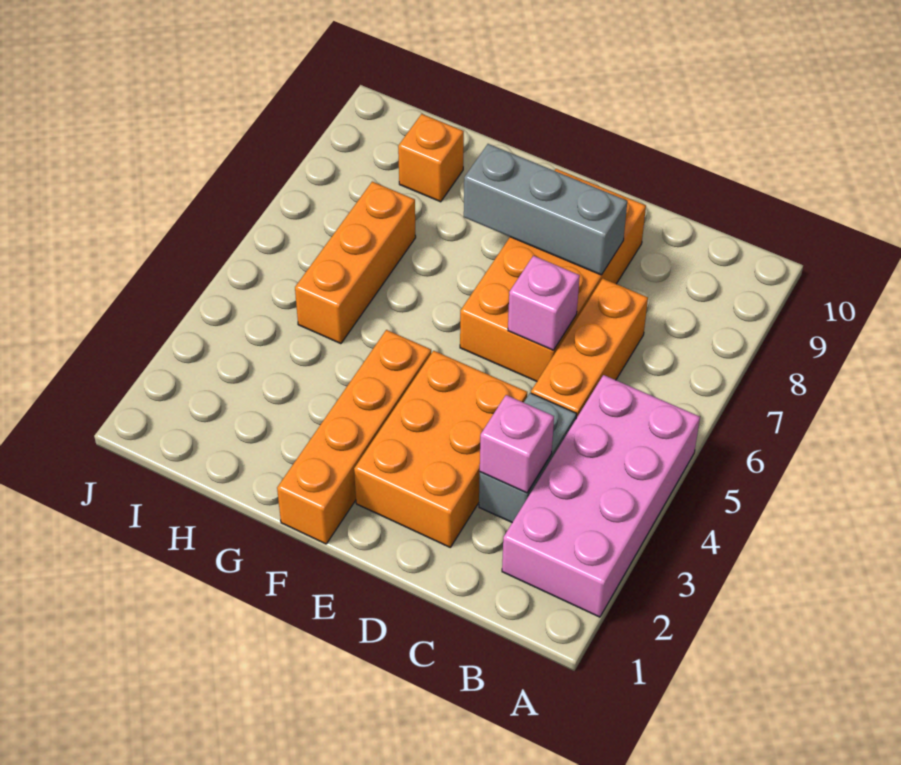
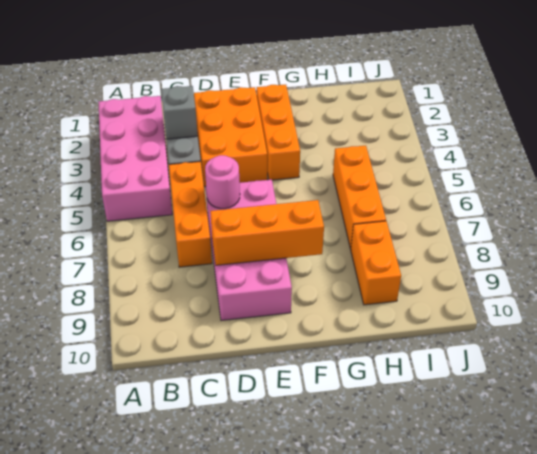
pink 1x1 brick [480,395,554,493] -> grey 1x1 brick [161,86,198,139]
orange 2x4 brick [460,169,646,381] -> pink 2x4 brick [206,180,292,320]
pink 1x1 brick [508,256,580,350] -> pink 1x1 round brick [205,155,240,209]
grey 1x3 brick [464,144,627,275] -> orange 1x3 brick [210,200,324,265]
orange 1x4 brick [277,330,431,544] -> orange 1x3 brick [257,85,300,180]
orange 1x1 brick [398,114,464,202] -> orange 1x2 brick [351,221,401,305]

